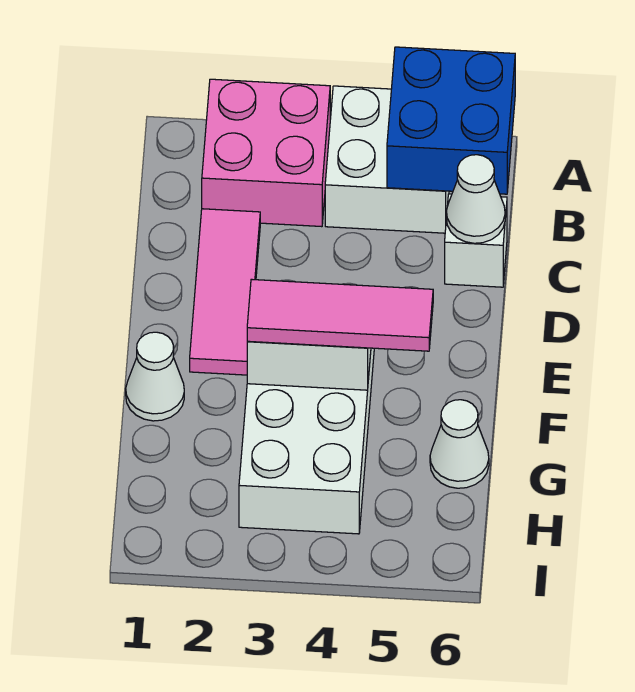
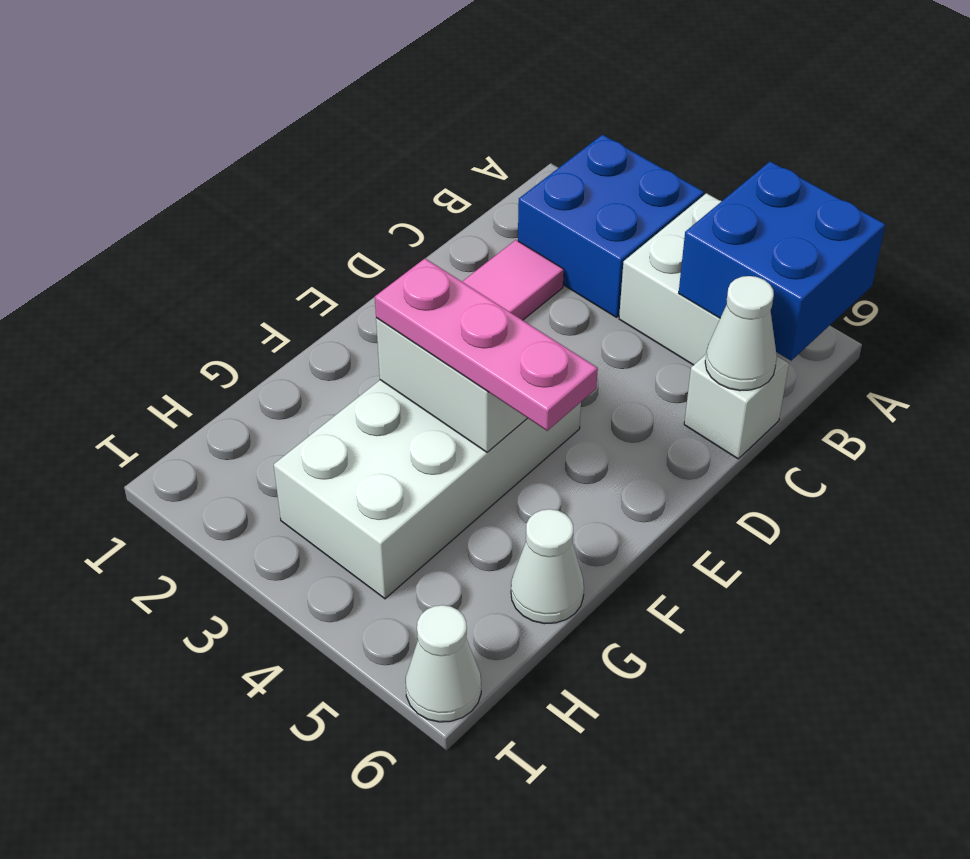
pink 2x2 brick [202,79,330,227] -> blue 2x2 brick [518,135,704,317]
white 1x1 cone [126,332,184,421] -> white 1x1 cone moved to [406,605,481,722]
pink 1x3 tile [247,279,433,351] -> pink 1x3 plate [375,258,598,431]

